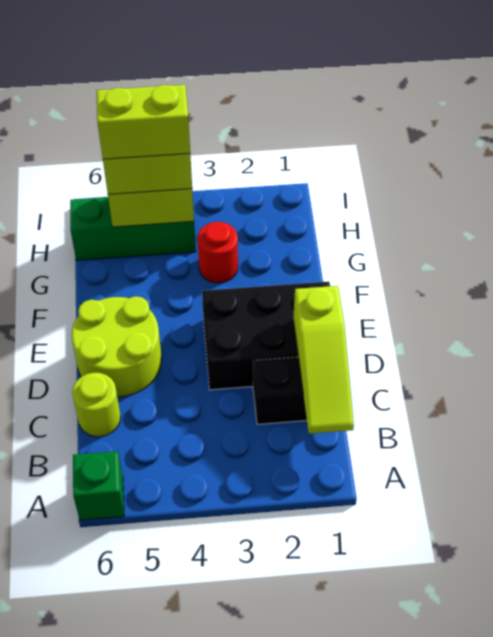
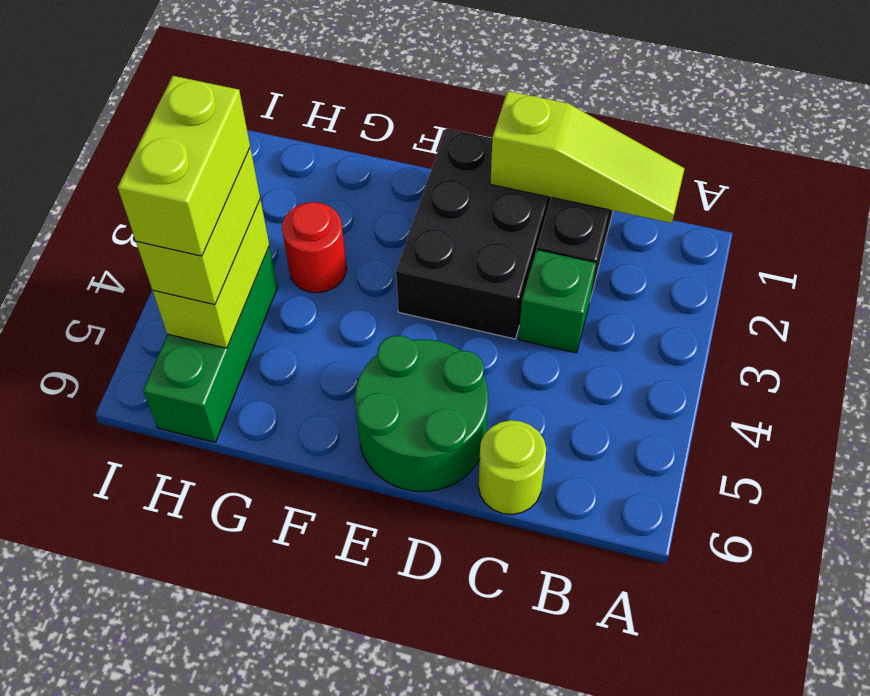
green 1x1 brick [73,451,124,520] -> green 1x1 brick moved to [518,250,596,353]
lime 2x2 round brick [72,296,162,397] -> green 2x2 round brick [355,335,488,491]

